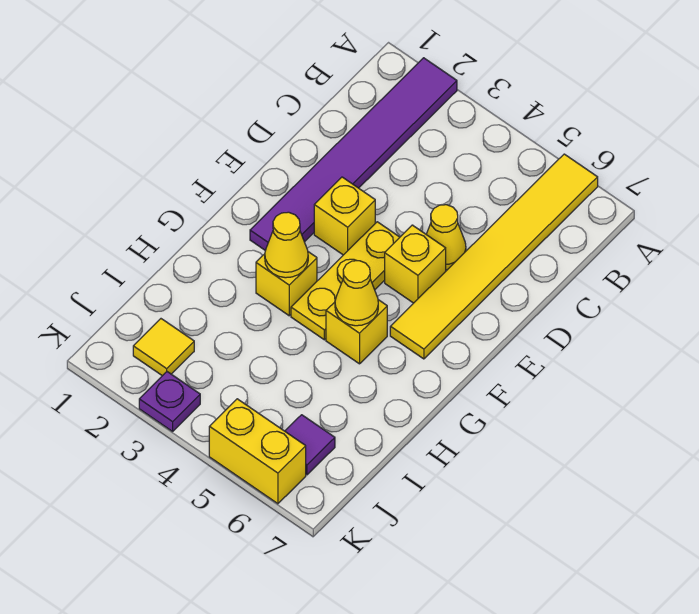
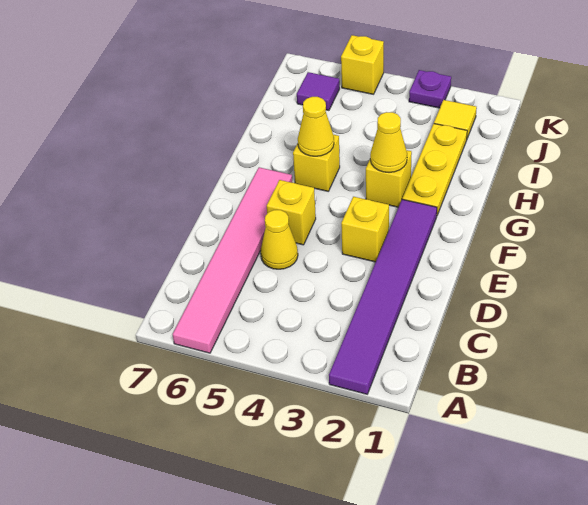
yellow 1x6 tile [390,154,598,359] -> pink 1x6 tile [173,167,293,353]
yellow 1x3 plate [291,222,400,340] -> yellow 1x3 plate moved to [402,124,467,215]
yellow 1x2 brick [209,399,306,504] -> yellow 1x1 brick [341,35,384,94]

